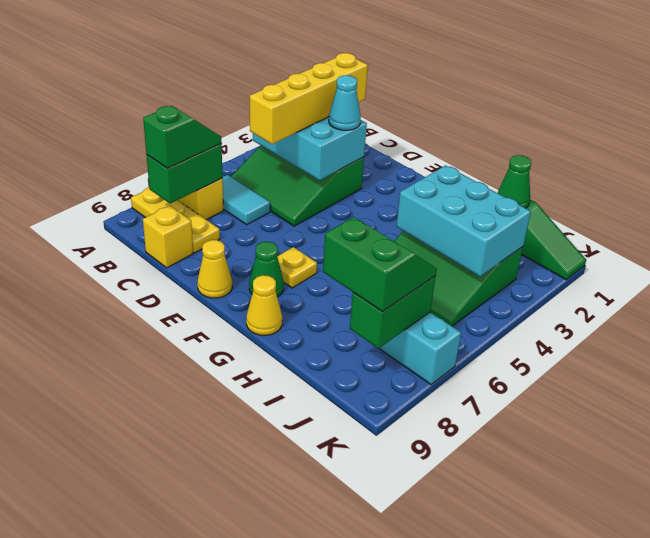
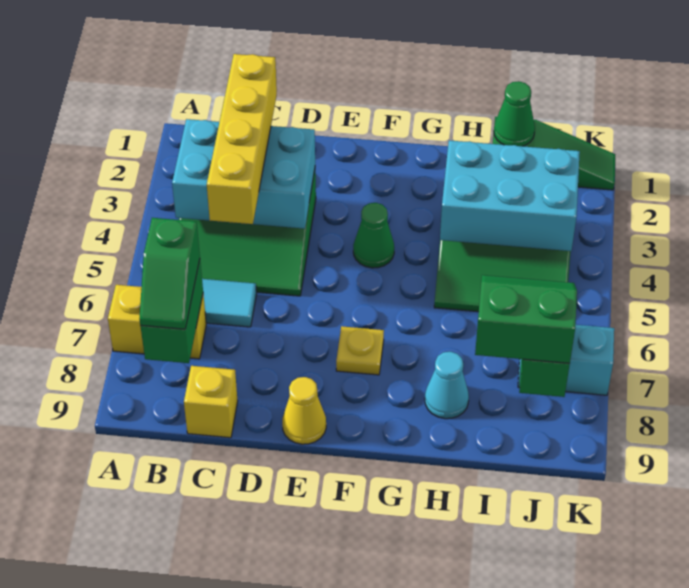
yellow 1x3 plate [131,188,220,253] -> none
green 1x2 slope [143,106,222,168] -> green 1x2 slope turned to [139,218,200,329]
cyan 1x1 cone [329,75,361,130] -> cyan 1x1 cone moved to [425,352,469,419]
green 1x1 cone [249,242,284,297] -> green 1x1 cone moved to [353,203,394,268]
yellow 1x1 cone [246,275,282,335] -> none

